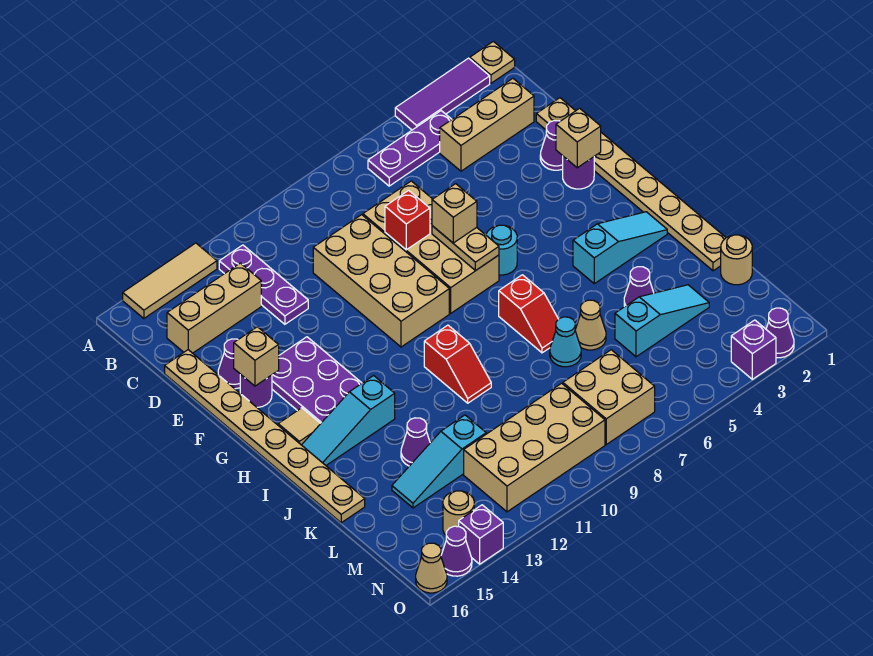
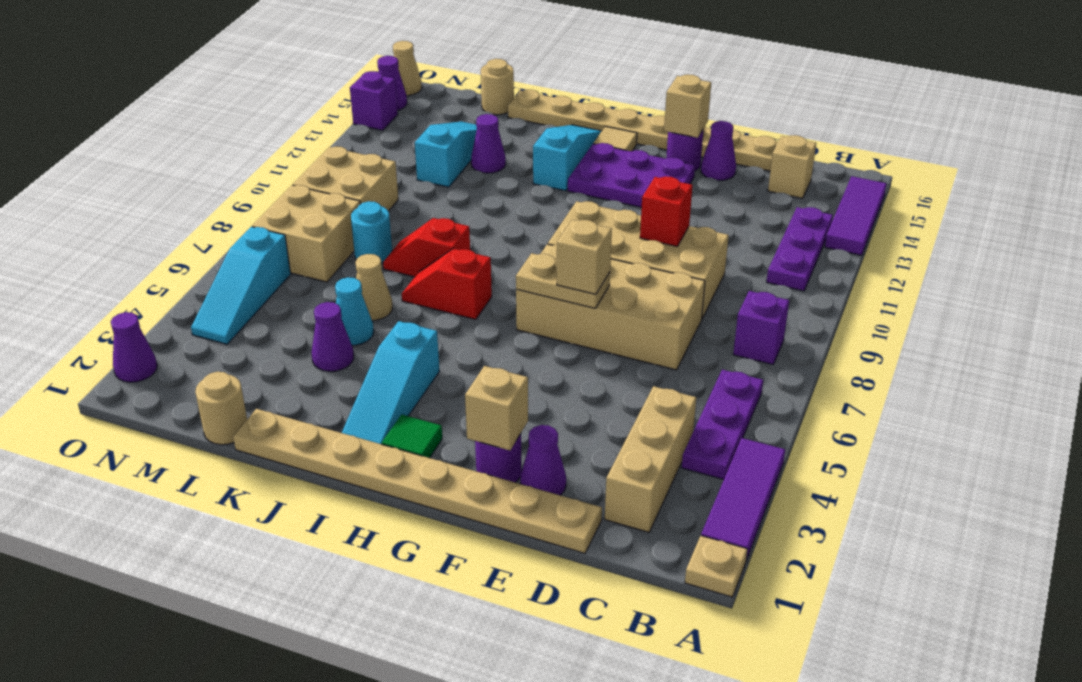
tan 1x3 tile [123,243,217,318] -> purple 1x3 tile [825,176,887,255]
purple 1x3 plate [219,245,308,324] -> purple 1x3 plate turned to [766,207,833,291]
tan 1x3 brick [167,263,261,353] -> tan 1x1 brick [768,135,816,198]
red 1x1 brick [385,190,430,250] -> red 1x1 brick moved to [640,176,693,246]
cyan 1x1 round brick [486,225,517,275] -> cyan 1x1 round brick moved to [351,201,392,264]
none -> green 1x1 tile [382,414,442,458]
red 1x2 slope [424,325,491,403] -> red 1x2 slope moved to [383,218,470,277]
cyan 1x1 cone [550,317,581,367] -> cyan 1x1 cone moved to [335,277,374,345]
cyan 1x3 slope [615,285,709,357] -> cyan 1x3 slope moved to [191,227,291,344]
tan 2x4 brick [464,383,605,512] -> tan 2x2 brick [293,146,398,211]
tan 1x1 round brick [443,491,474,535] -> tan 1x1 round brick moved to [481,59,514,115]
purple 1x1 brick [731,320,776,379] -> purple 1x1 brick moved to [733,291,789,365]

